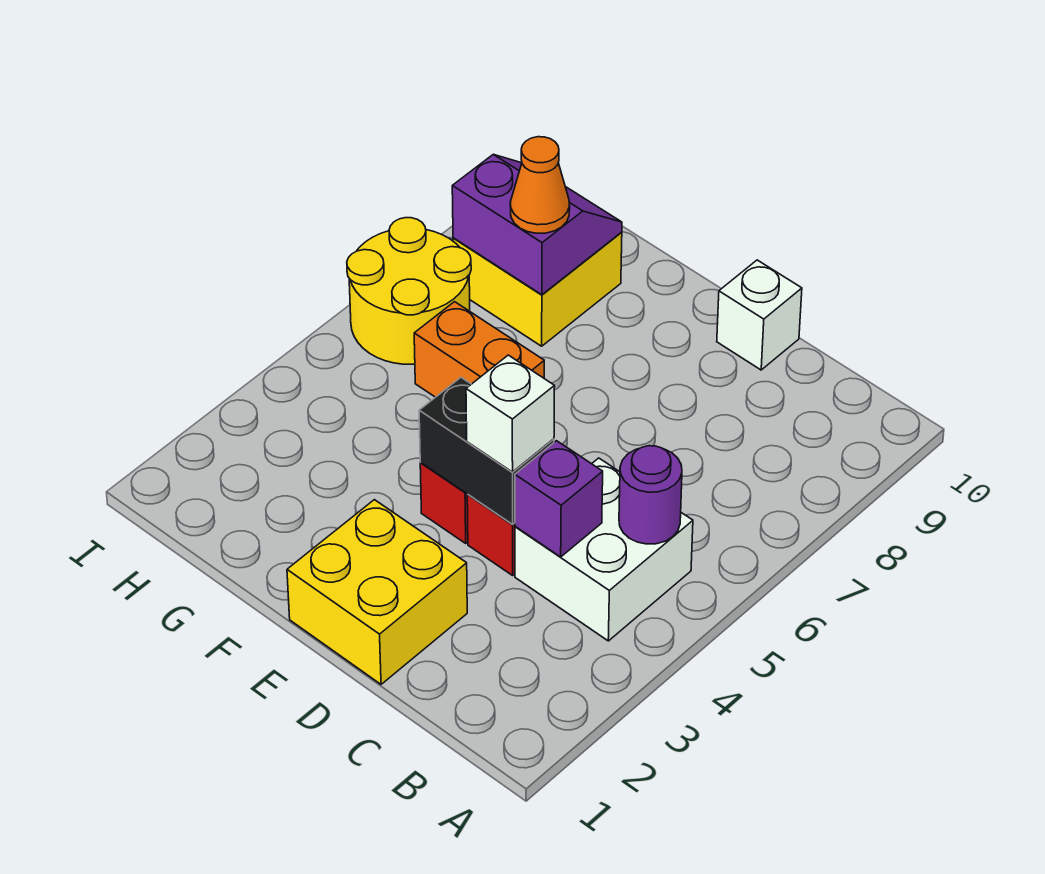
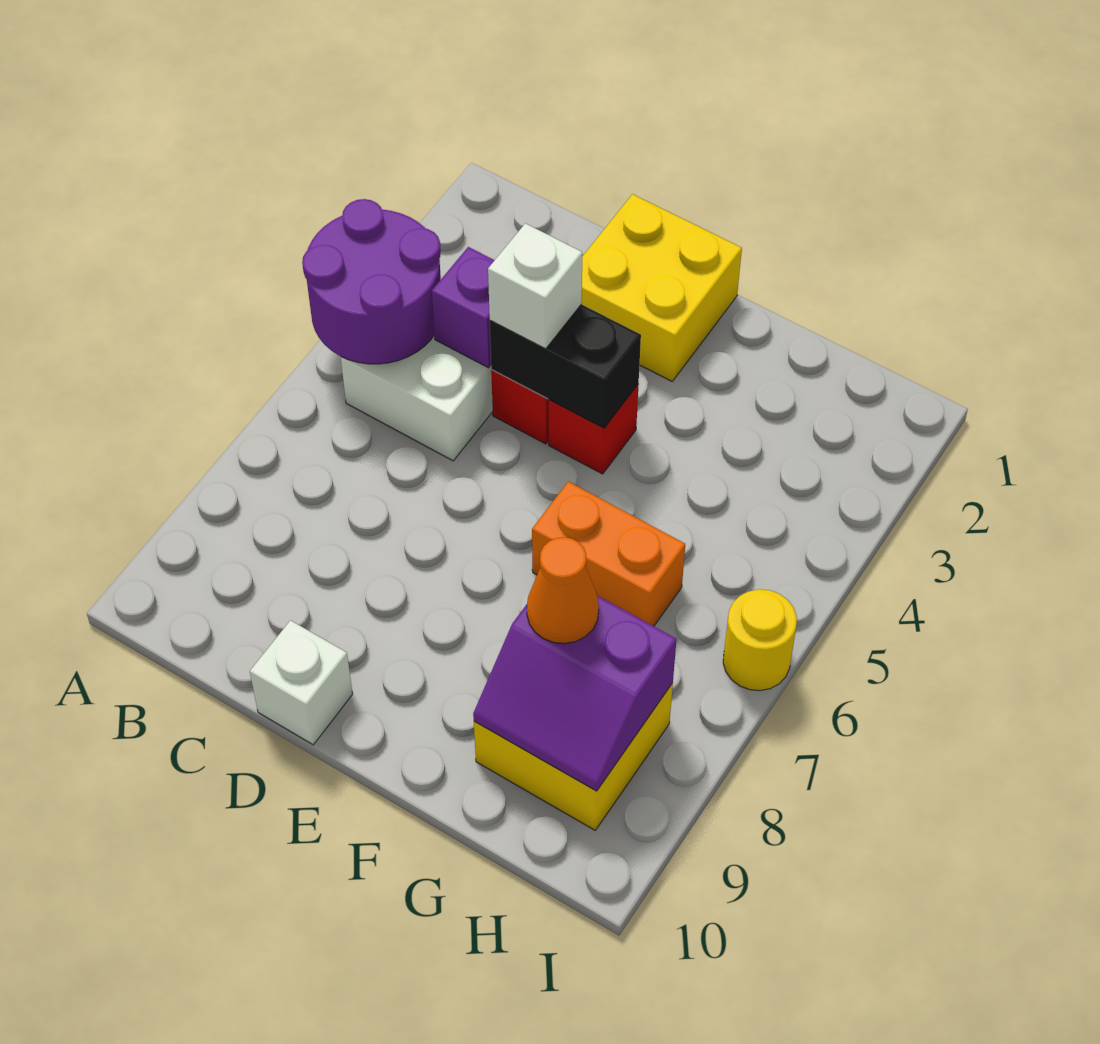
purple 1x1 round brick [619,446,682,544] -> purple 2x2 round brick [302,199,441,364]
yellow 2x2 round brick [347,218,471,364] -> yellow 1x1 round brick [723,589,797,691]

